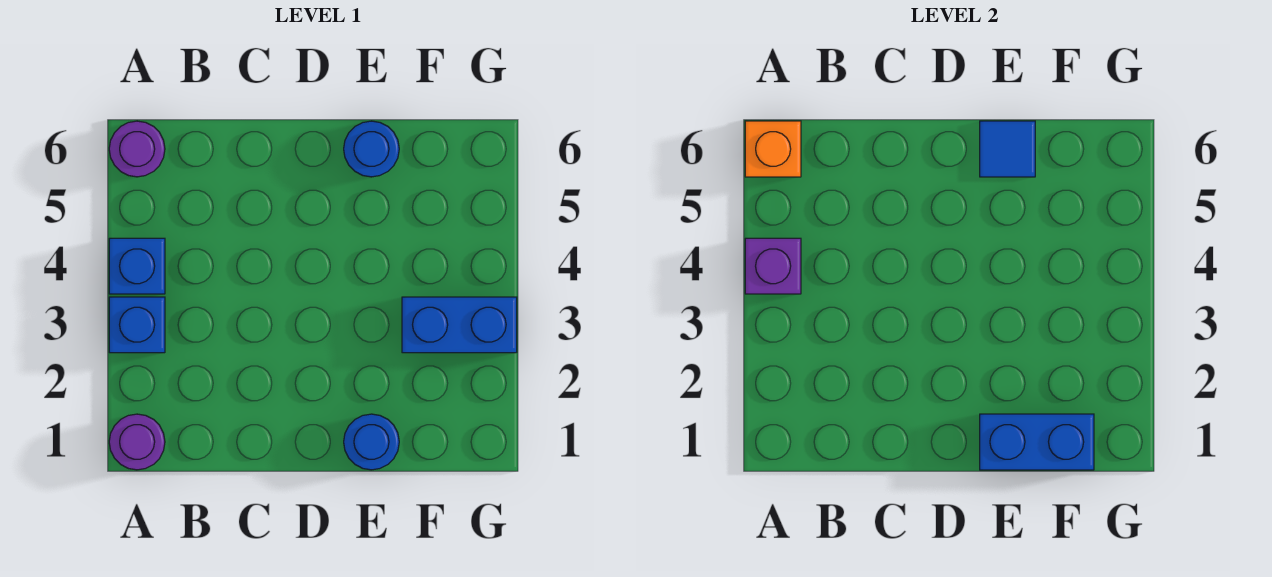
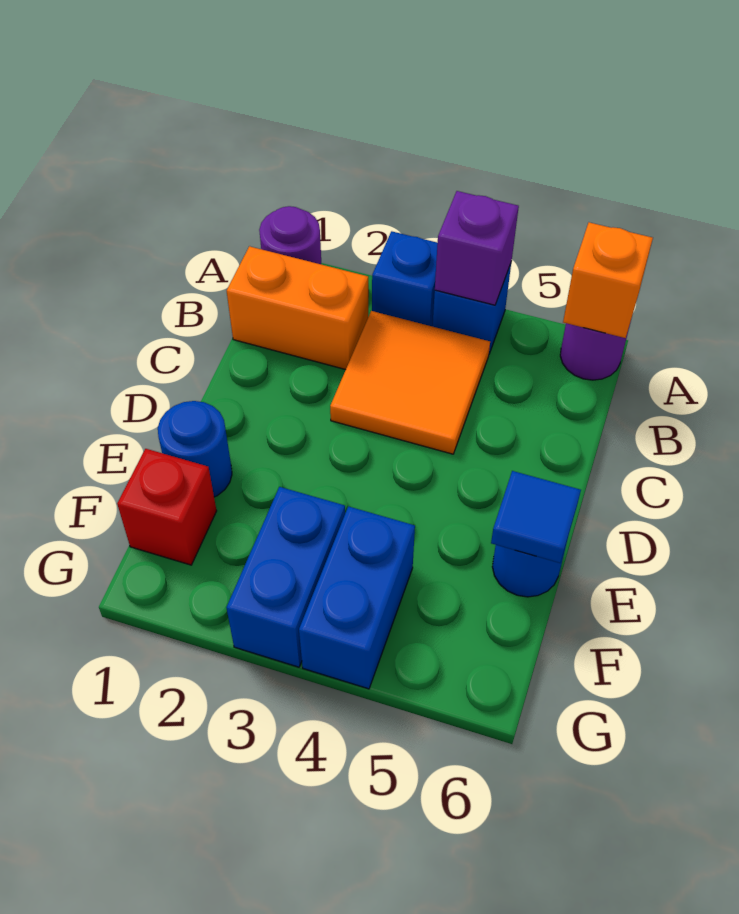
none -> orange 1x2 brick [227,246,368,370]
none -> orange 2x2 tile [330,311,490,454]
blue 1x2 brick [980,414,1094,470] -> blue 1x2 brick moved to [299,506,415,689]
none -> red 1x1 brick [117,449,217,565]

